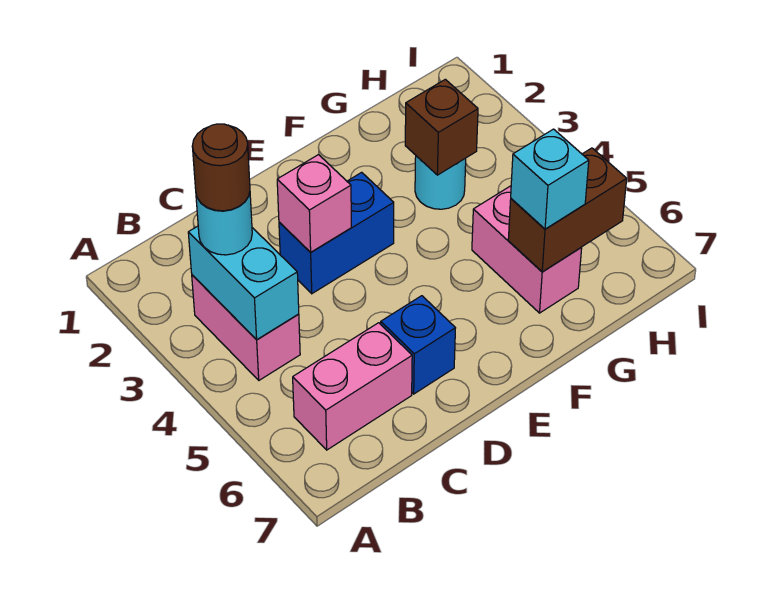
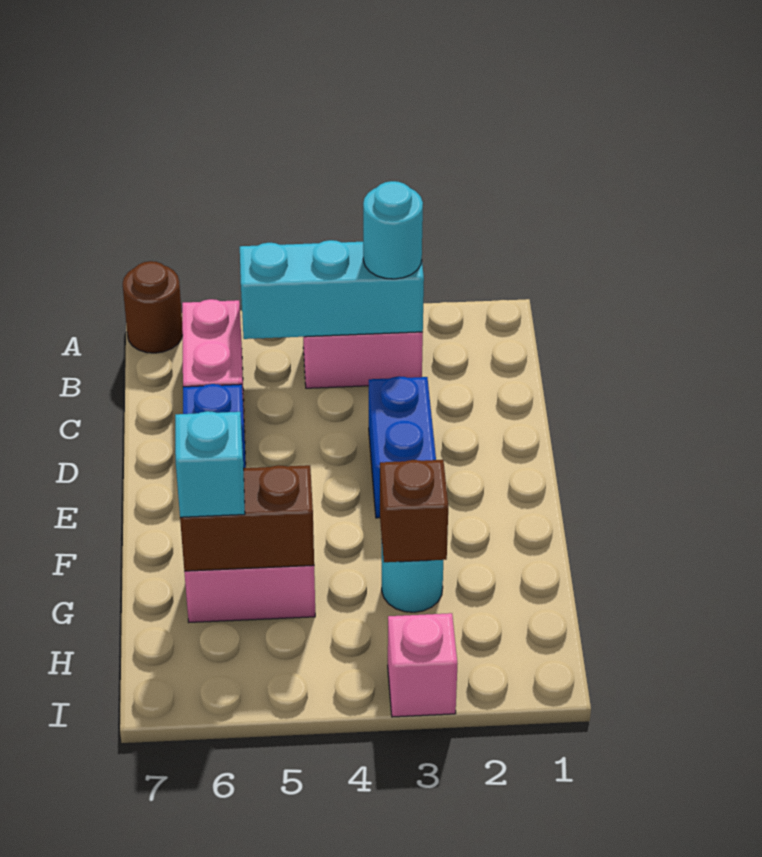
cyan 1x2 brick [188,226,299,340] -> cyan 1x3 brick [240,240,424,339]
brown 1x1 round brick [192,124,250,211] -> brown 1x1 round brick moved to [123,261,183,353]
pink 1x1 brick [277,155,351,252] -> pink 1x1 brick moved to [388,613,458,717]
brown 1x2 brick [508,148,627,272] -> brown 1x2 brick turned to [180,465,314,571]

